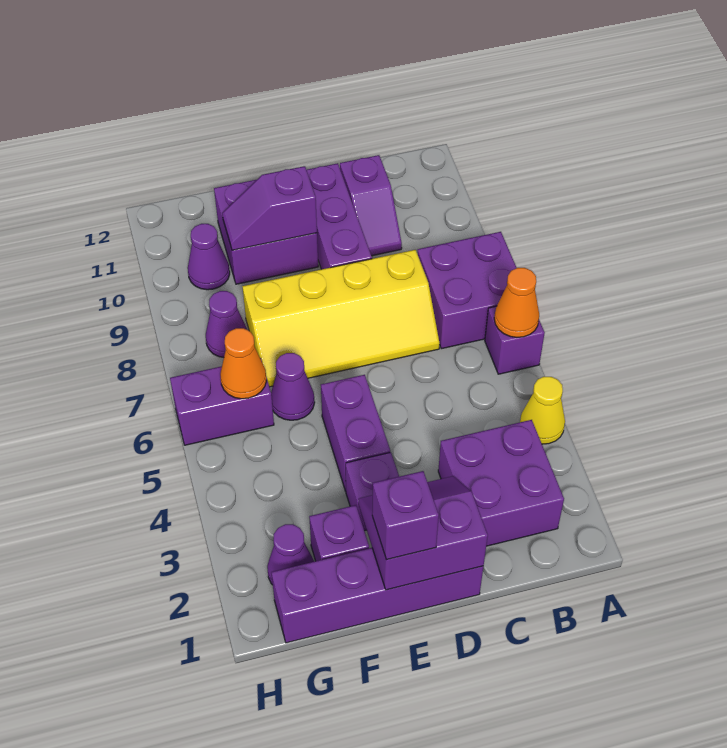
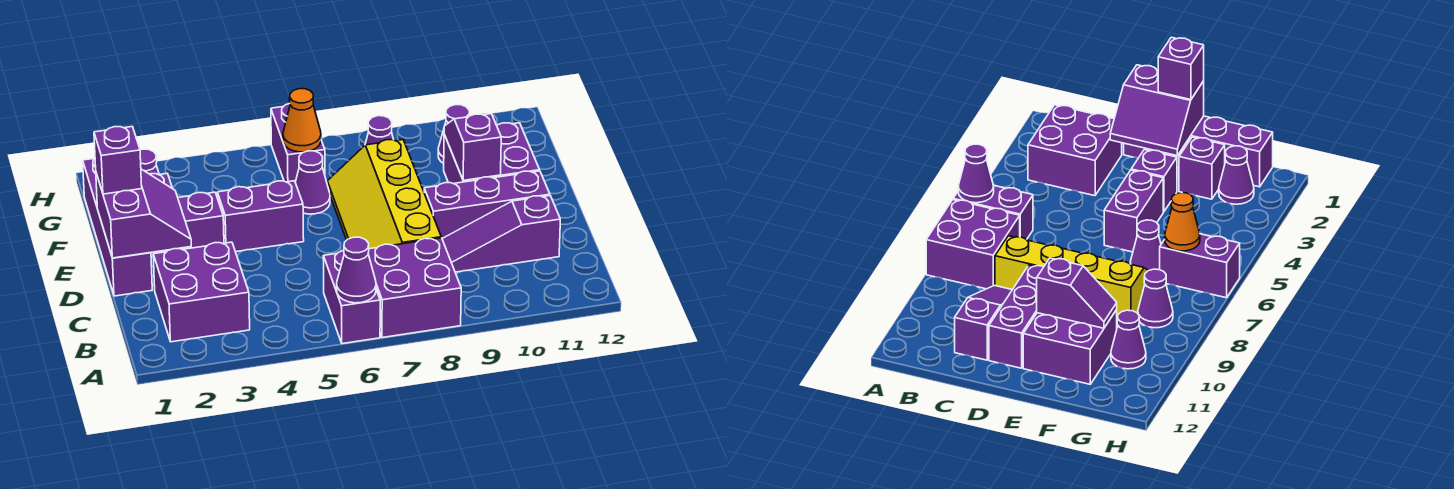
yellow 1x1 cone [520,377,565,444] -> none
purple 1x1 brick [485,306,545,374] -> purple 1x2 brick [323,251,380,344]
orange 1x1 cone [494,268,539,337] -> purple 1x1 cone [337,237,376,303]
purple 1x2 slope [340,155,402,256] -> purple 1x3 slope [442,196,560,272]

